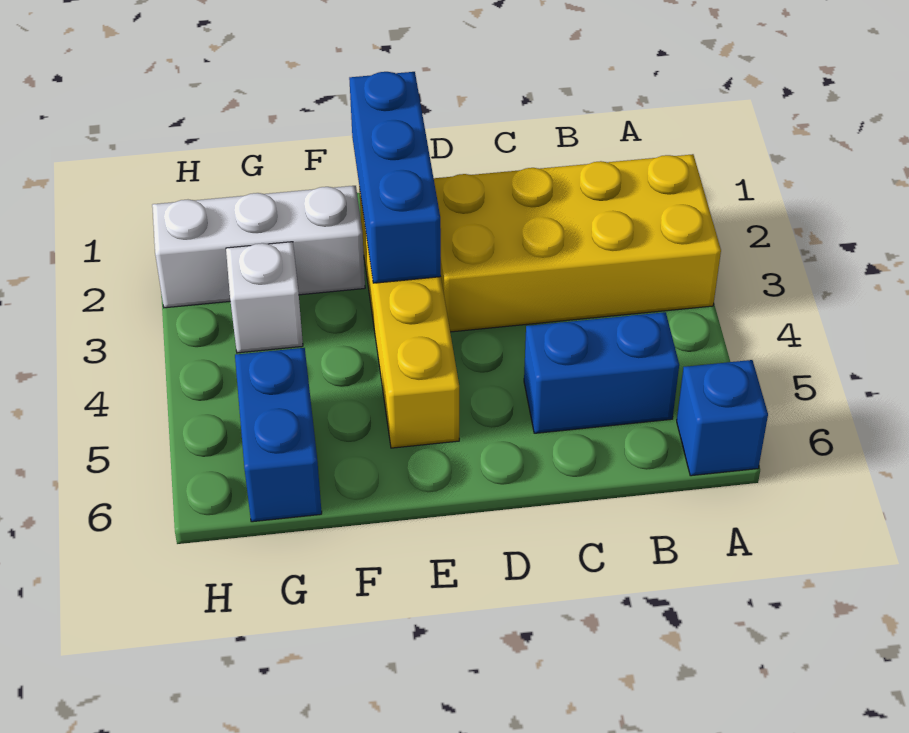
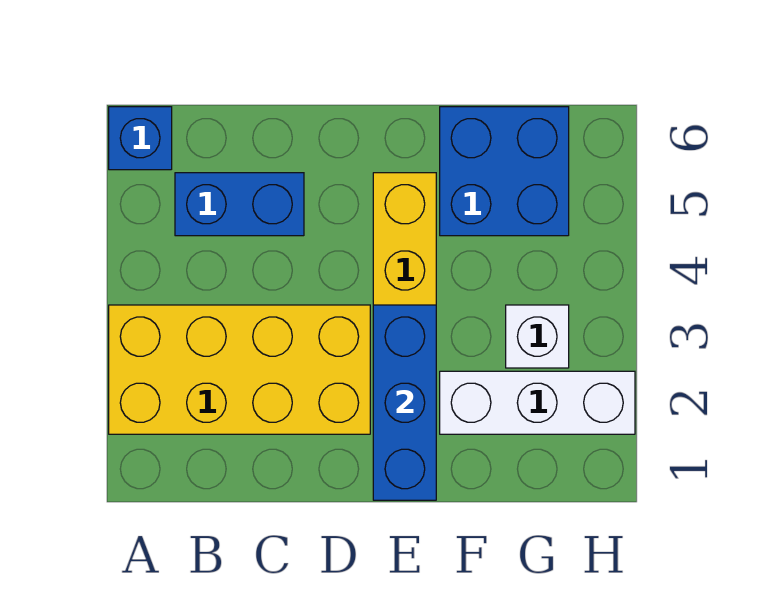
blue 1x2 brick [235,348,322,522] -> blue 2x2 brick [440,107,569,236]

